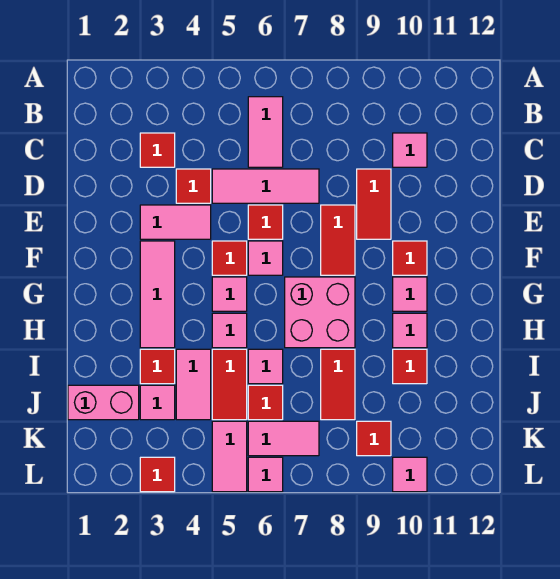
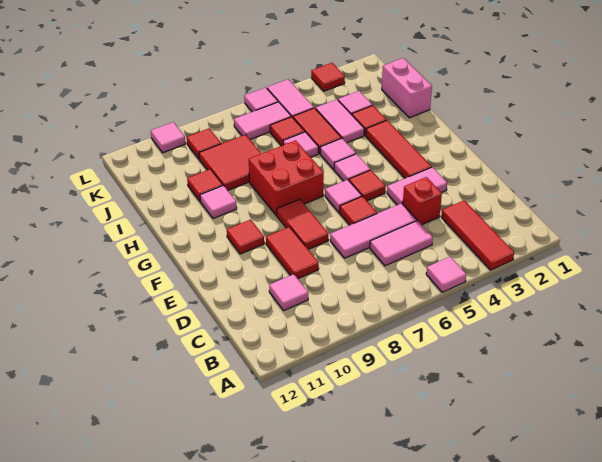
pink 1x2 tile [248,97,283,167] -> pink 1x2 tile turned to [370,221,433,266]
red 1x1 tile [140,133,175,167] -> red 1x3 tile [441,200,514,270]
red 1x1 tile [176,169,211,203] -> red 1x1 brick [403,177,442,225]
pink 1x3 tile [140,241,175,348] -> red 1x3 tile [366,120,432,178]
pink 2x2 brick [285,277,355,348] -> red 2x2 brick [249,140,324,216]
pink 1x1 tile [393,277,427,311] -> pink 1x1 tile moved to [426,257,466,292]
red 1x2 tile [321,349,355,420] -> red 2x2 tile [199,135,261,190]
pink 1x2 brick [68,385,139,420] -> pink 1x2 brick turned to [382,58,432,118]

